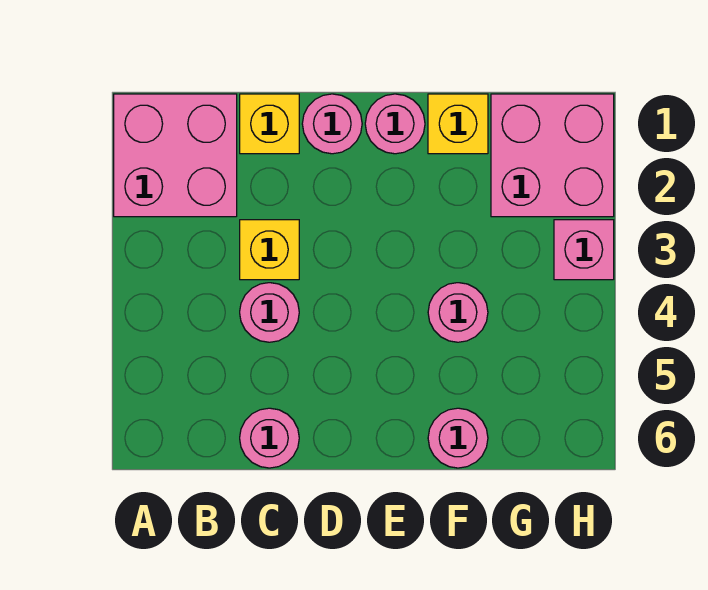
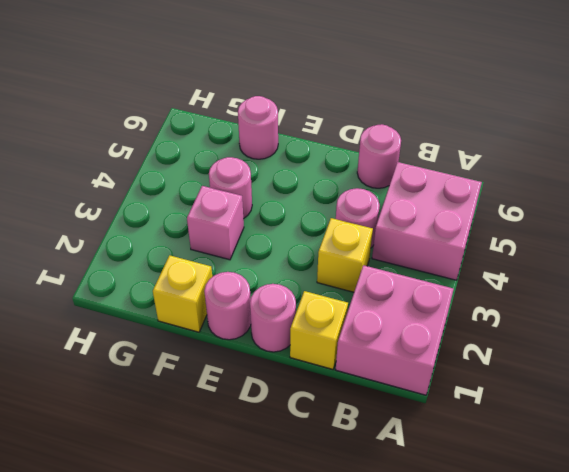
pink 2x2 brick [491,94,614,217] -> pink 2x2 brick moved to [372,162,482,280]
pink 1x1 brick [554,220,614,280] -> pink 1x1 brick moved to [187,186,244,260]

